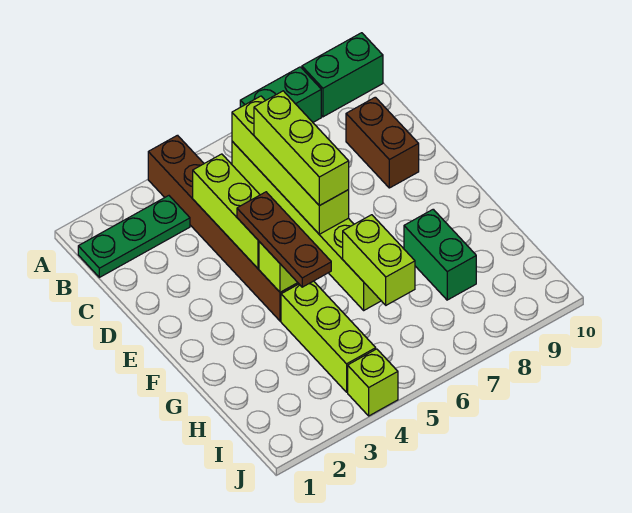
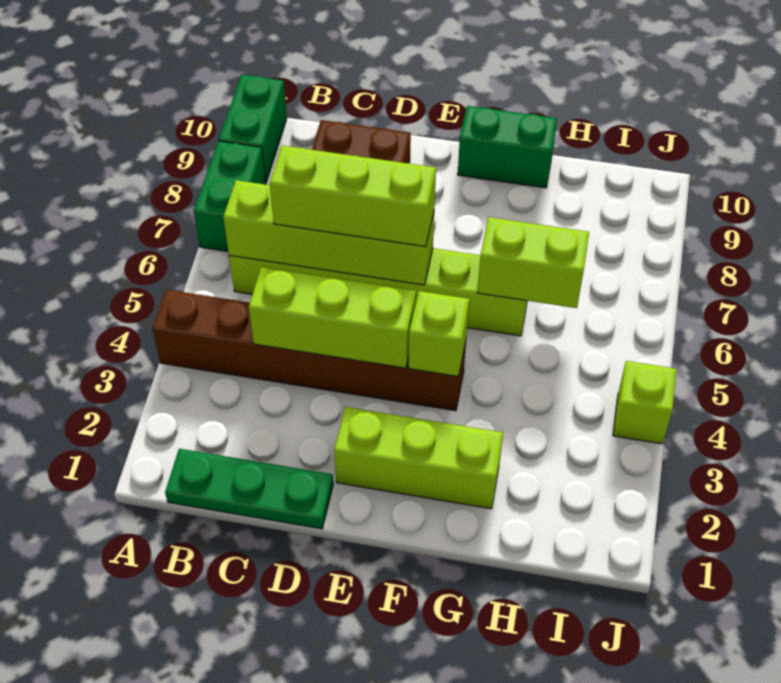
green 1x3 plate [78,196,190,277] -> green 1x3 plate turned to [165,449,333,529]
brown 1x3 plate [237,192,331,287] -> none
lime 1x3 brick [281,281,376,392] -> lime 1x3 brick moved to [334,407,503,509]
green 1x2 brick [404,209,476,300] -> green 1x2 brick moved to [458,106,557,188]

